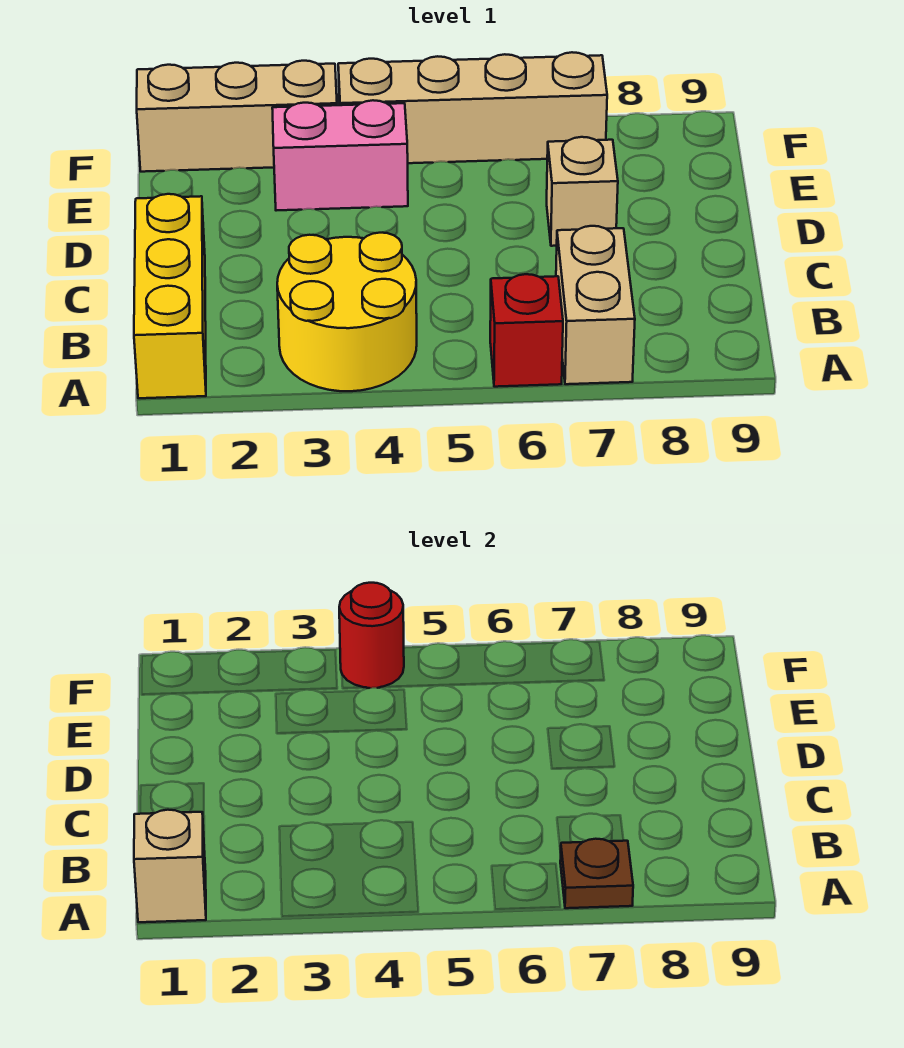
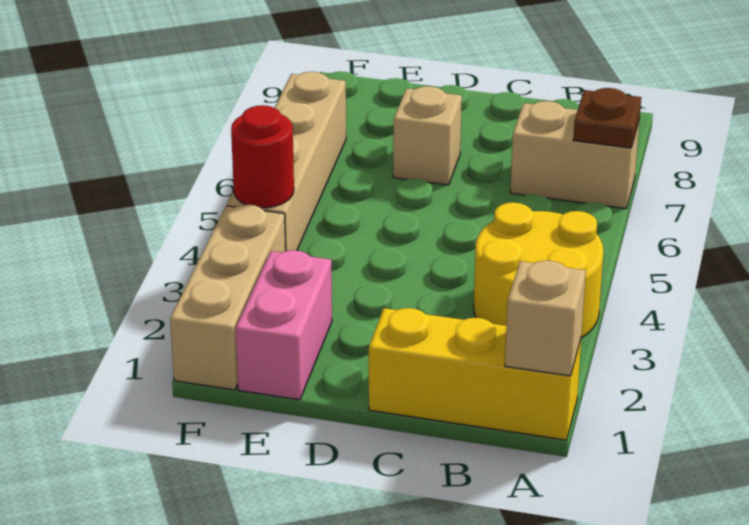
red 1x1 brick [490,274,563,387] -> none
pink 1x2 brick [272,100,408,211] -> pink 1x2 brick moved to [236,250,332,400]

